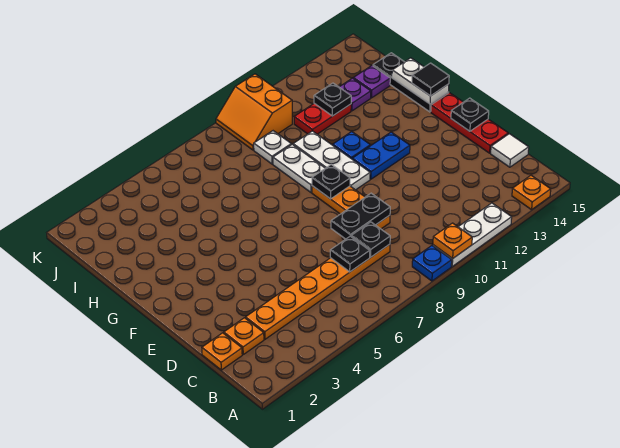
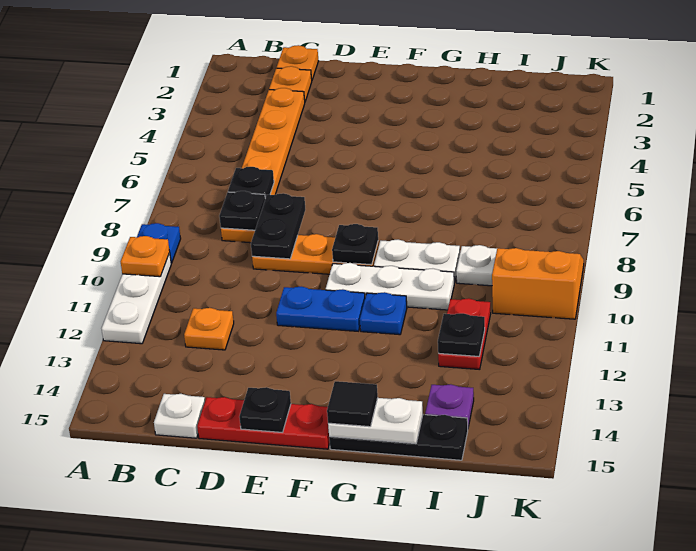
orange 1x1 plate [512,176,551,210] -> orange 1x1 plate moved to [184,308,234,350]
white 1x1 tile [491,134,529,167] -> white 1x1 plate [154,394,205,438]
blue 1x2 plate [352,132,410,179] -> blue 1x2 plate turned to [276,287,365,331]
purple 1x1 plate [339,78,371,111] -> none

